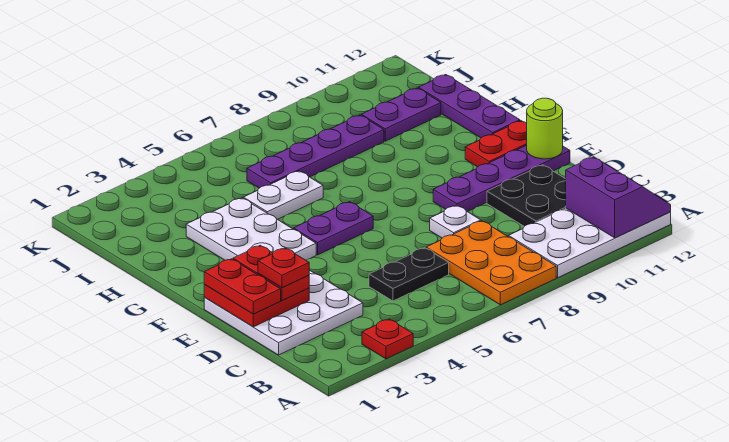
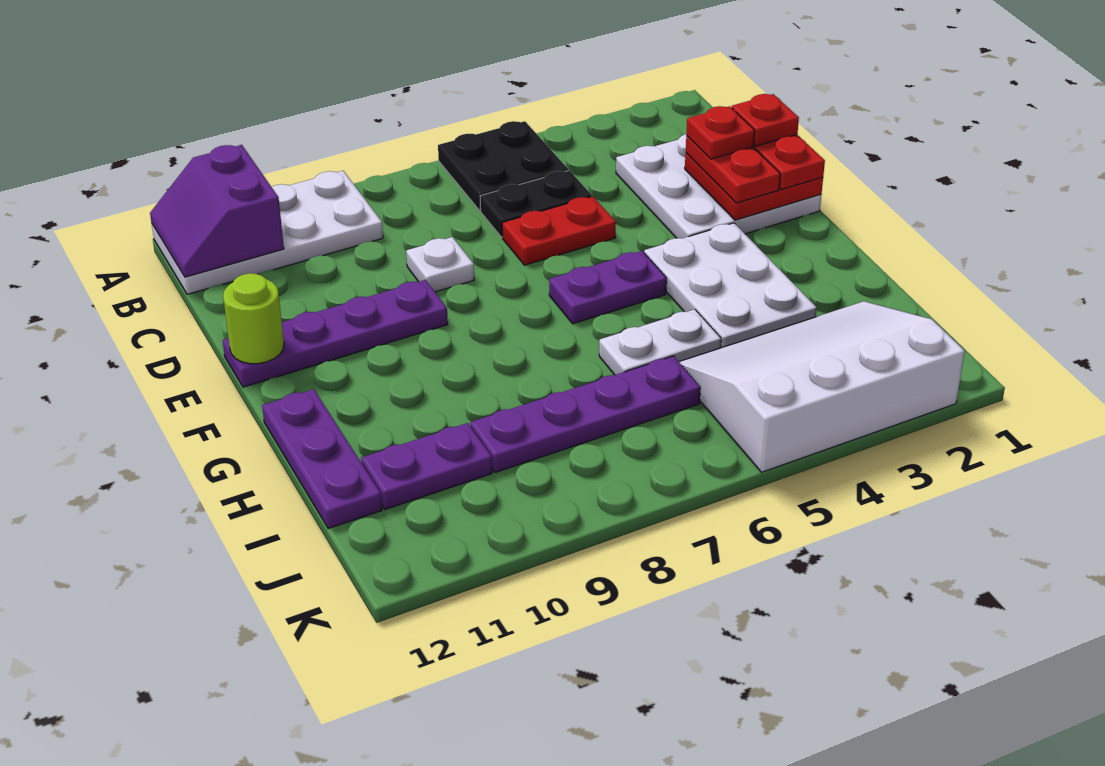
red 1x1 plate [362,319,413,359] -> red 1x1 plate moved to [732,94,799,146]
orange 2x3 plate [426,221,556,305] -> none
black 2x2 plate [487,165,566,227] -> black 2x2 plate moved to [438,121,568,211]
red 1x2 plate [465,121,527,167] -> red 1x2 plate moved to [502,196,616,265]
none -> white 3x4 slope [679,301,965,472]

